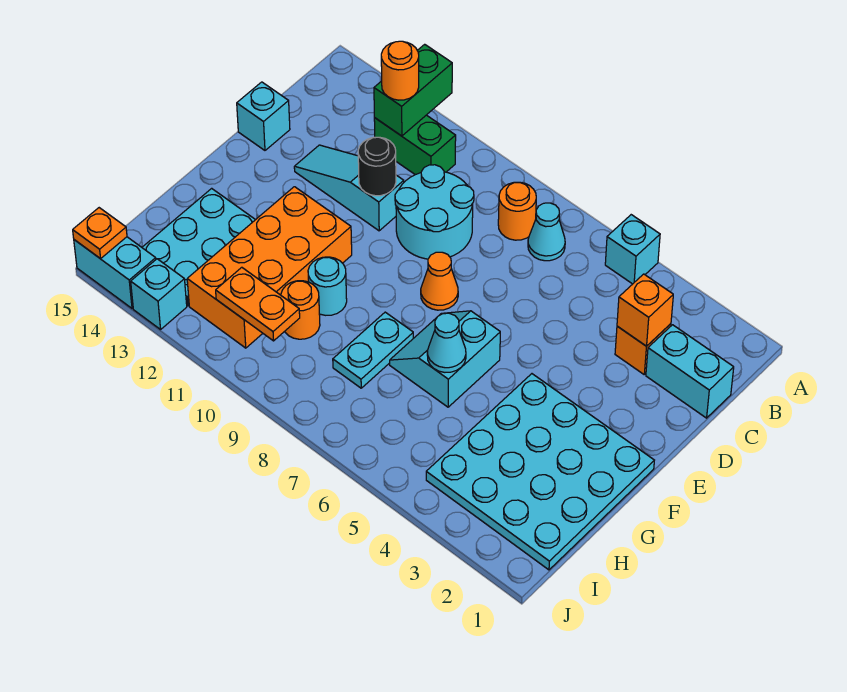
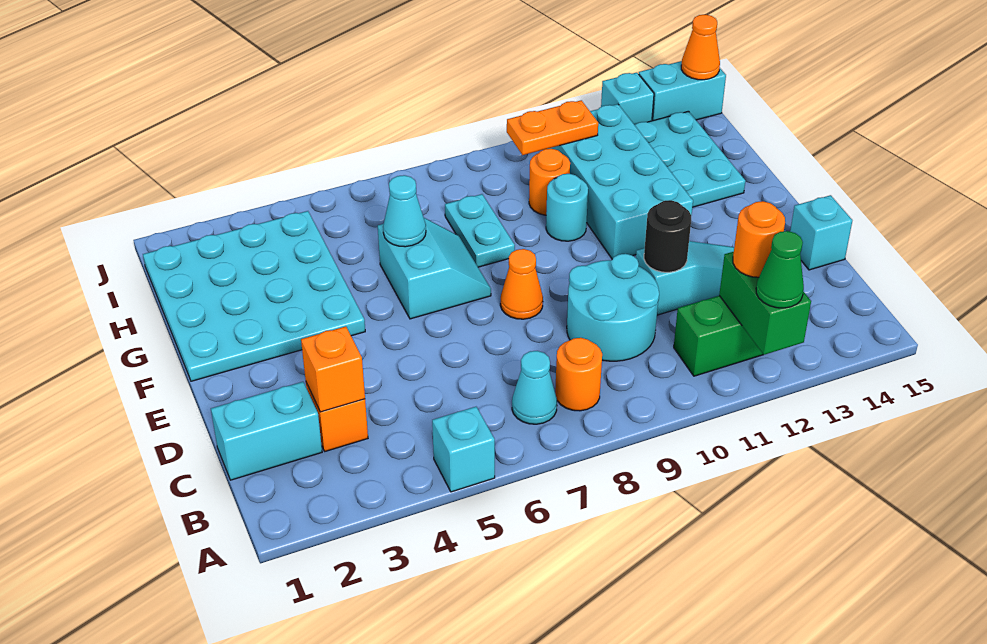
none -> green 1x1 cone [756,231,804,308]
orange 2x4 brick [187,187,352,348] -> cyan 2x4 brick [548,104,693,259]
orange 1x1 plate [73,208,127,259] -> orange 1x1 cone [681,15,720,80]

